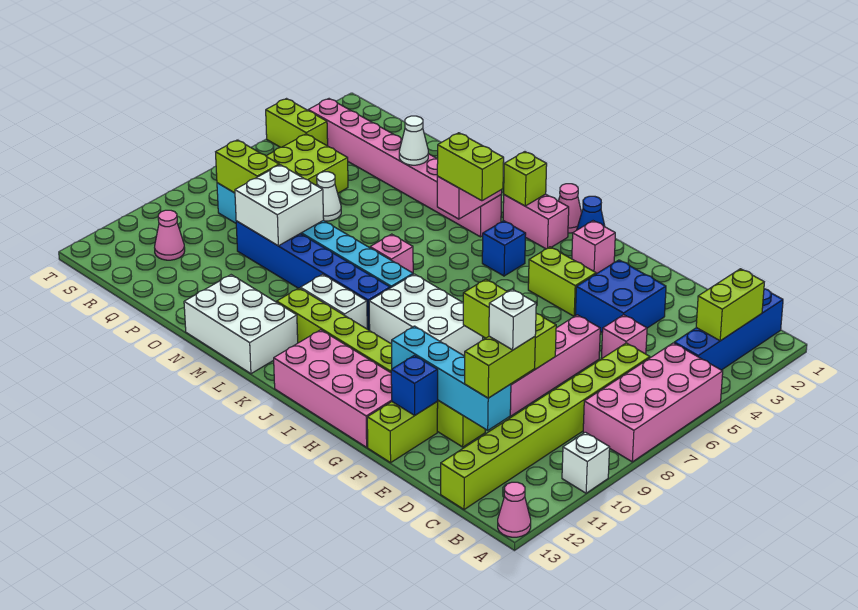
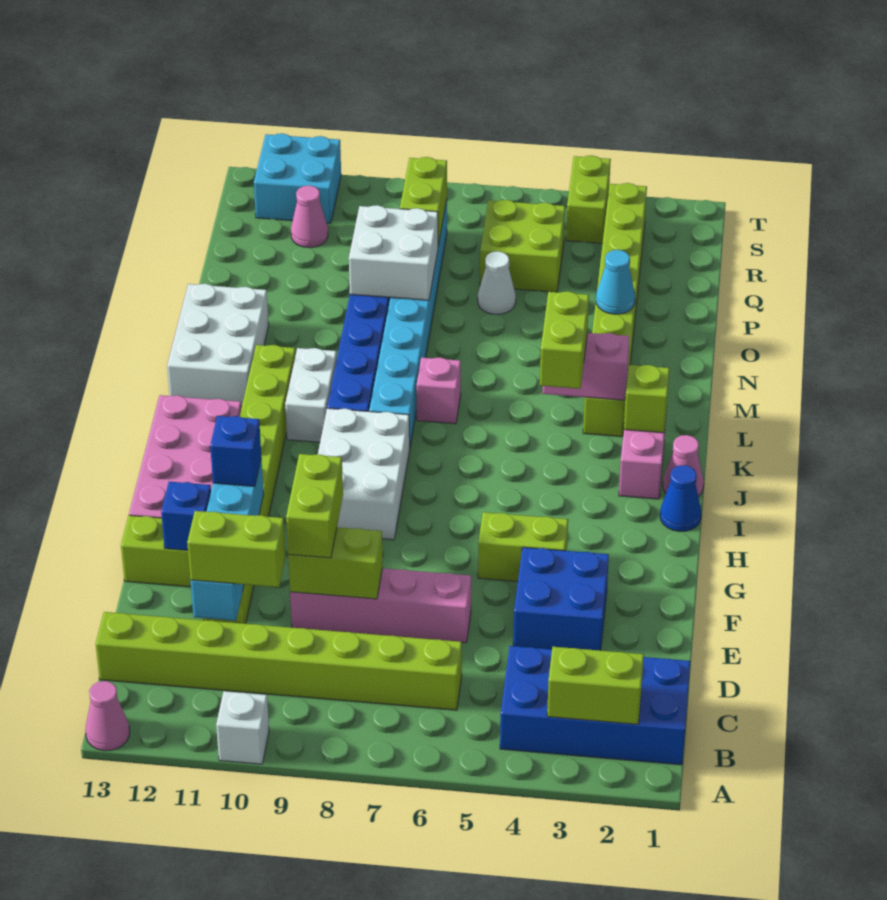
pink 2x4 brick [583,343,723,462] -> none
blue 1x4 brick [674,289,783,370] -> blue 2x4 brick [500,646,690,765]
pink 1x1 brick [601,315,647,359] -> none
white 1x1 brick [489,289,536,350] -> none
lime 1x2 brick [528,247,596,316] -> lime 1x2 brick turned to [478,512,568,582]
pink 1x1 brick [572,221,615,274] -> none
blue 1x1 brick [482,221,526,276] -> blue 1x1 brick moved to [210,416,261,486]
pink 1x8 brick [308,99,502,237] -> lime 1x8 brick [583,183,647,437]
white 1x1 cone [399,116,428,165] -> cyan 1x1 cone [596,250,635,314]
none -> cyan 2x2 brick [254,133,341,223]

